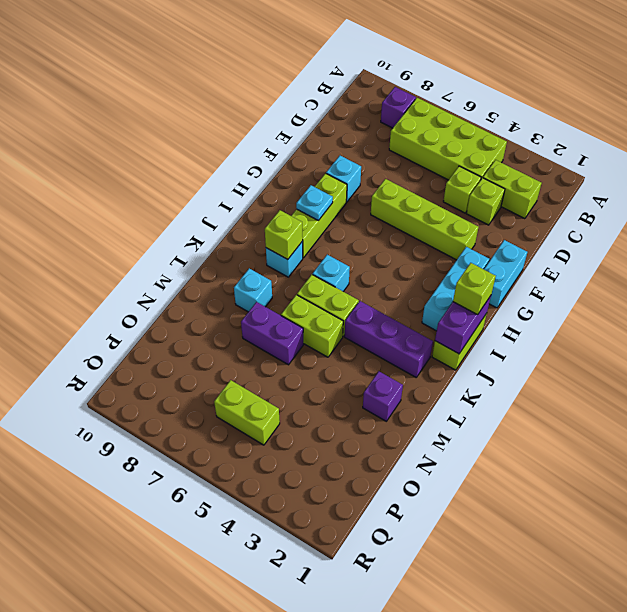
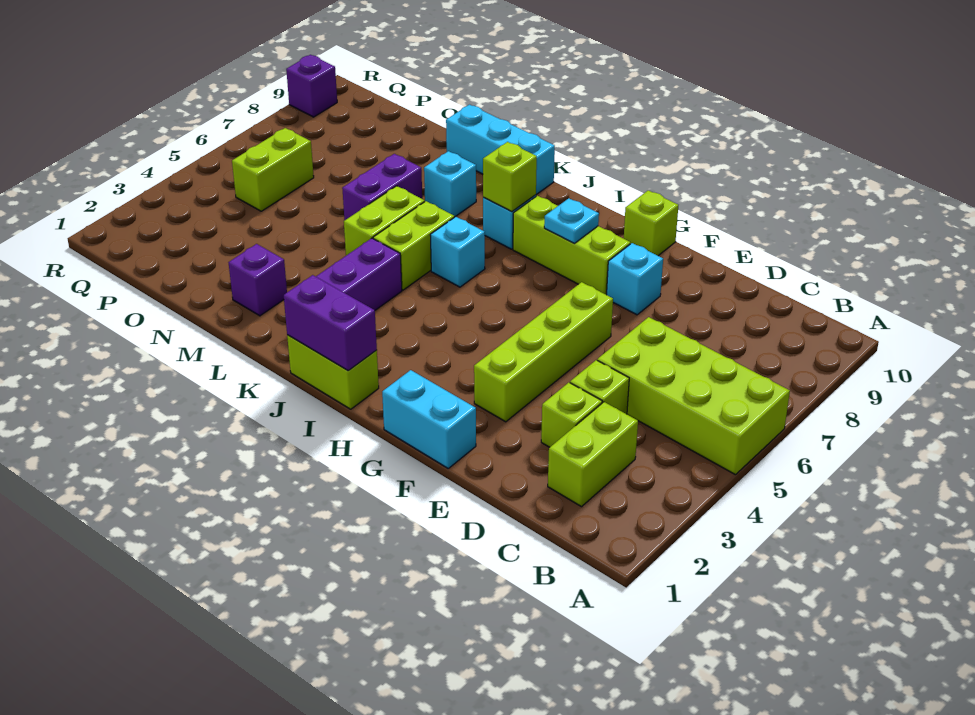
lime 2x4 brick [389,98,507,180] -> lime 2x4 brick turned to [597,317,790,475]
purple 1x1 brick [381,87,416,128] -> purple 1x1 brick moved to [286,55,337,117]
cyan 1x3 brick [422,247,489,331] -> cyan 1x3 brick moved to [446,105,555,194]
lime 1x1 brick [453,263,496,315] -> lime 1x1 brick moved to [624,190,678,256]

